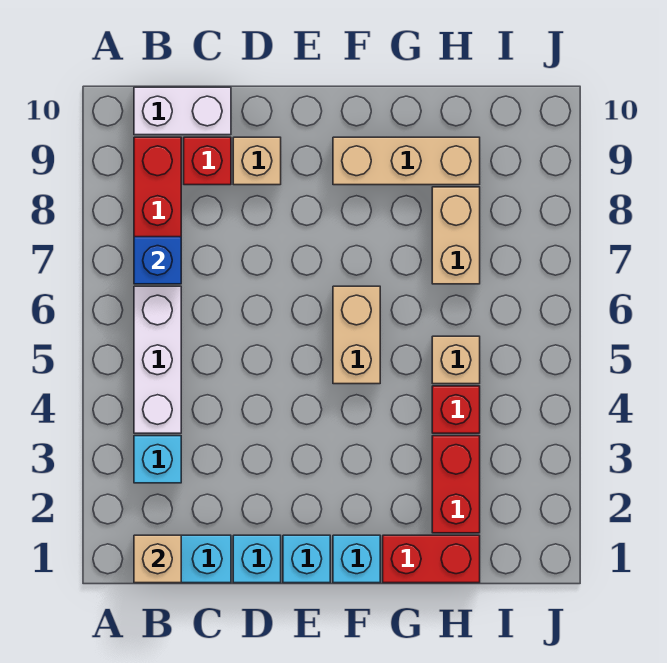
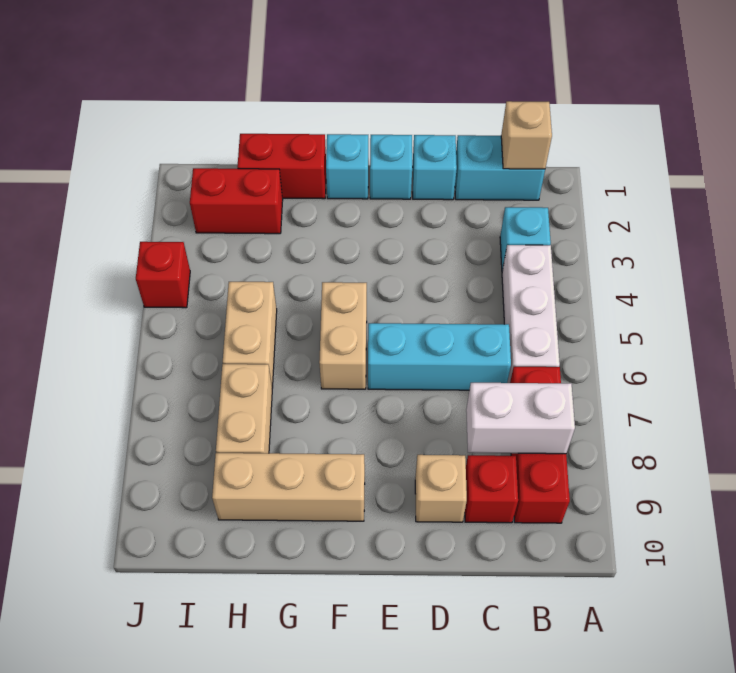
blue 1x1 brick [134,237,181,284] -> none
white 1x2 brick [134,87,231,135] -> white 1x2 brick moved to [466,383,575,454]
none -> cyan 1x3 brick [368,323,511,390]
red 1x2 brick [432,436,480,533] -> red 1x2 brick turned to [190,168,283,234]
red 1x1 brick [432,386,480,433] -> red 1x1 brick moved to [136,242,190,308]
tan 1x1 brick [432,336,480,384] -> tan 1x2 brick [223,282,277,388]

